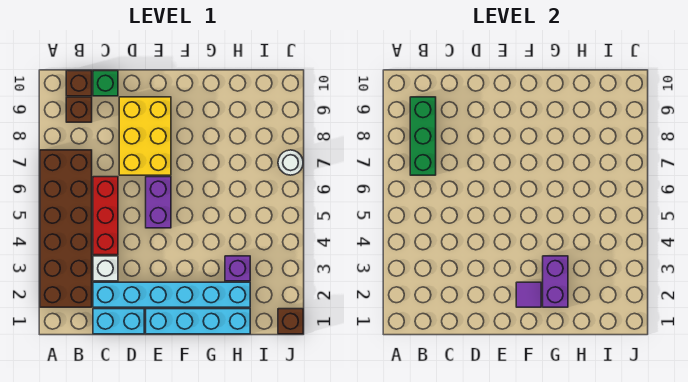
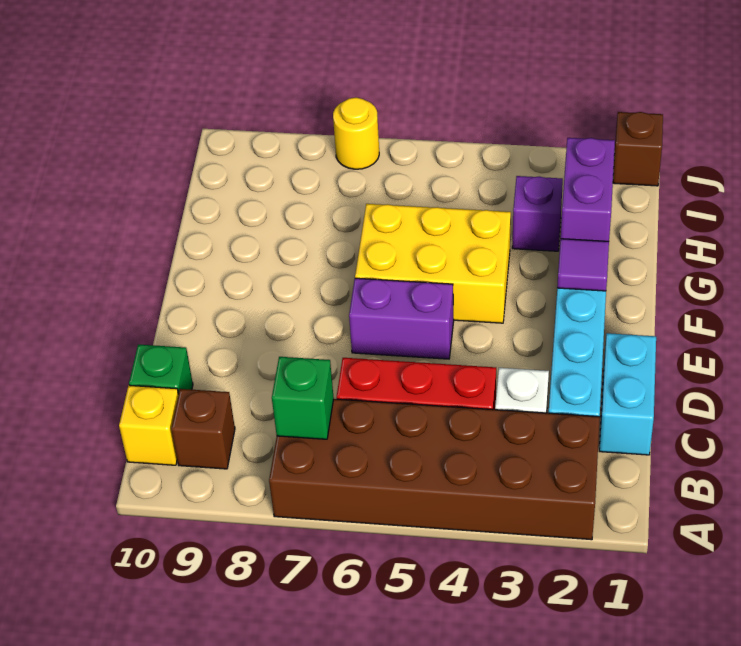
green 1x3 brick [410,97,436,175] -> green 1x1 brick [272,357,334,439]
brown 1x1 brick [66,71,92,96] -> yellow 1x1 brick [119,385,179,465]
yellow 2x3 brick [119,97,171,175] -> yellow 2x3 brick moved to [355,204,511,323]
cyan 1x4 brick [146,309,250,334] -> none
purple 1x2 brick [543,256,568,307] -> purple 1x2 brick turned to [561,138,615,241]
white 1x1 round brick [278,150,303,175] -> yellow 1x1 round brick [333,97,379,169]

